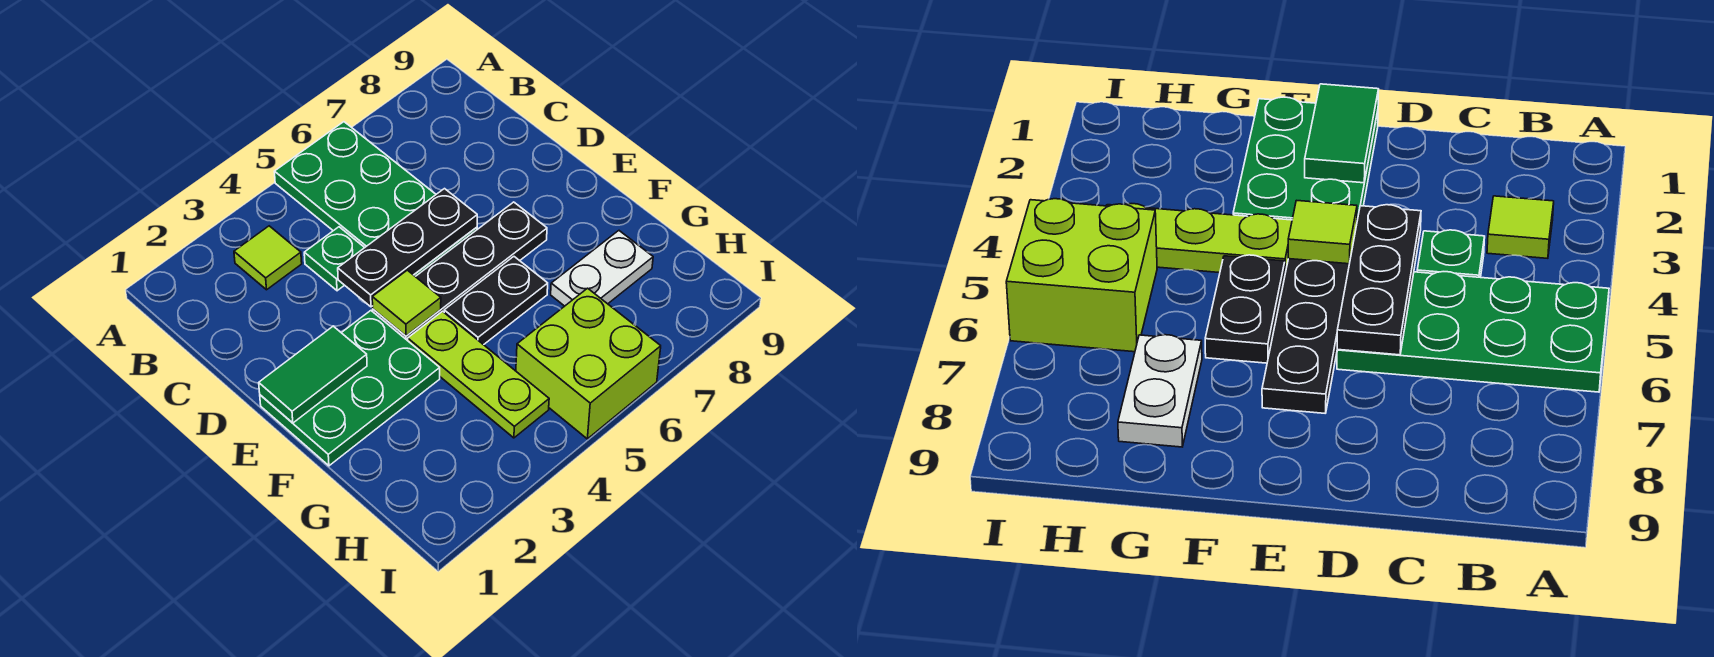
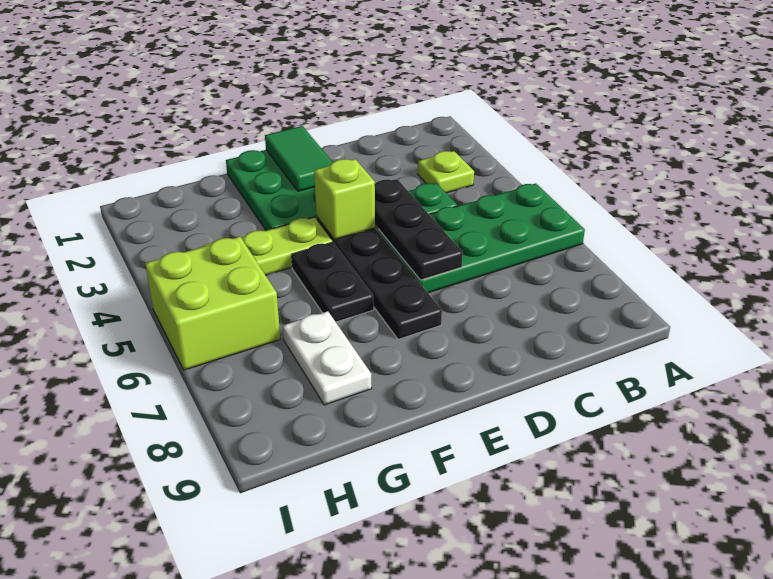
lime 1x1 tile [234,226,302,290] -> lime 1x1 plate [418,151,474,193]
lime 1x1 tile [372,270,441,336] -> lime 1x1 brick [314,159,375,240]

